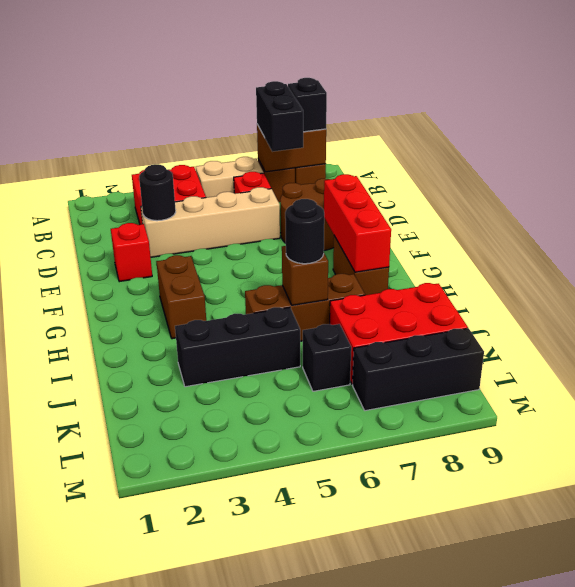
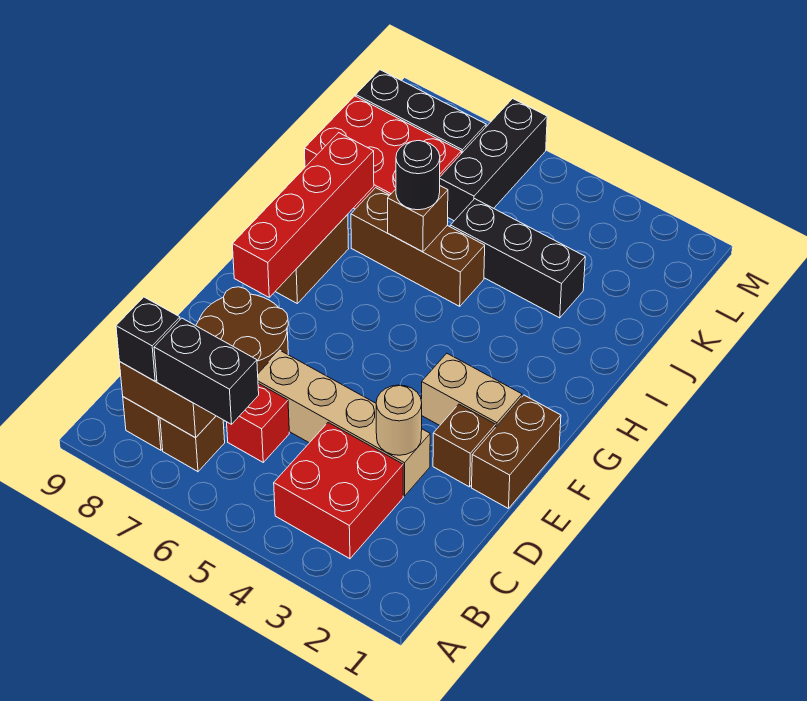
tan 1x2 brick [196,157,264,198] -> tan 1x2 brick moved to [421,353,522,427]
black 1x2 brick [256,81,303,152] -> black 1x2 brick turned to [154,318,259,424]
black 1x1 round brick [139,164,176,221] -> tan 1x1 round brick [376,385,422,455]
red 1x1 brick [111,223,152,282] -> brown 1x1 brick [433,404,496,487]
red 1x3 brick [324,174,391,272] -> red 1x4 brick [232,133,374,297]
brown 1x2 brick [156,255,206,339] -> brown 1x2 brick moved to [472,395,561,509]
black 1x1 brick [303,324,351,391] -> black 1x3 brick [440,99,547,221]

